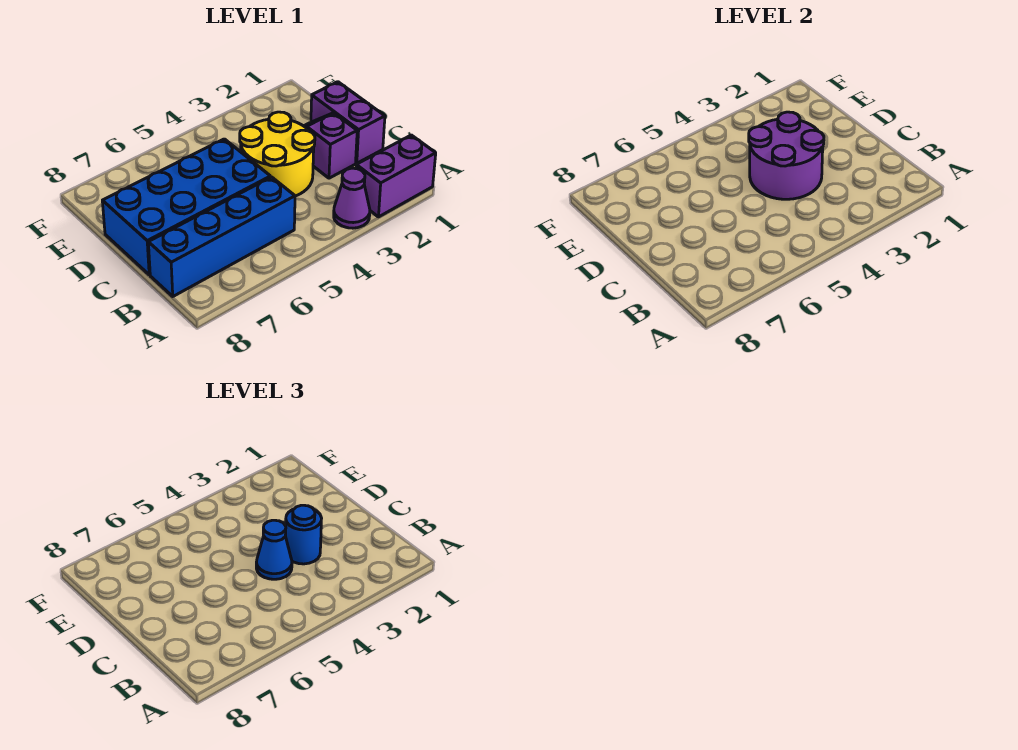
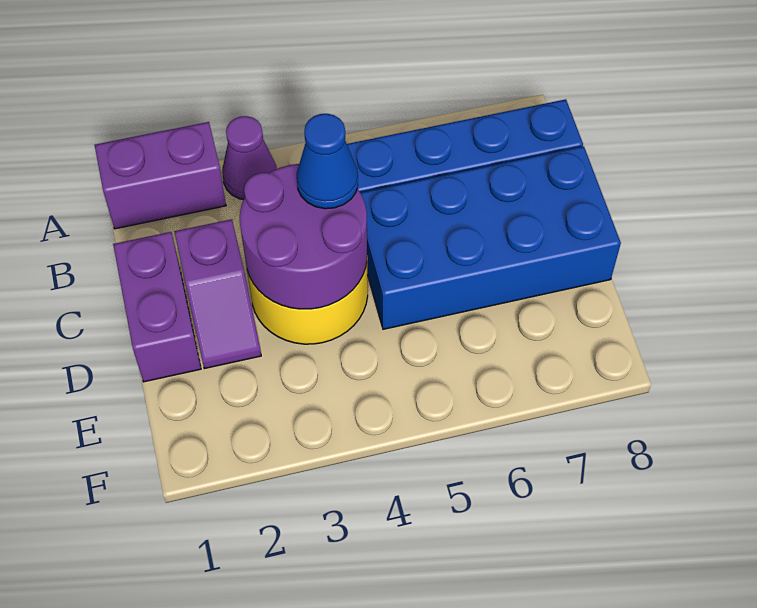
blue 1x1 round brick [286,505,322,564] -> none

